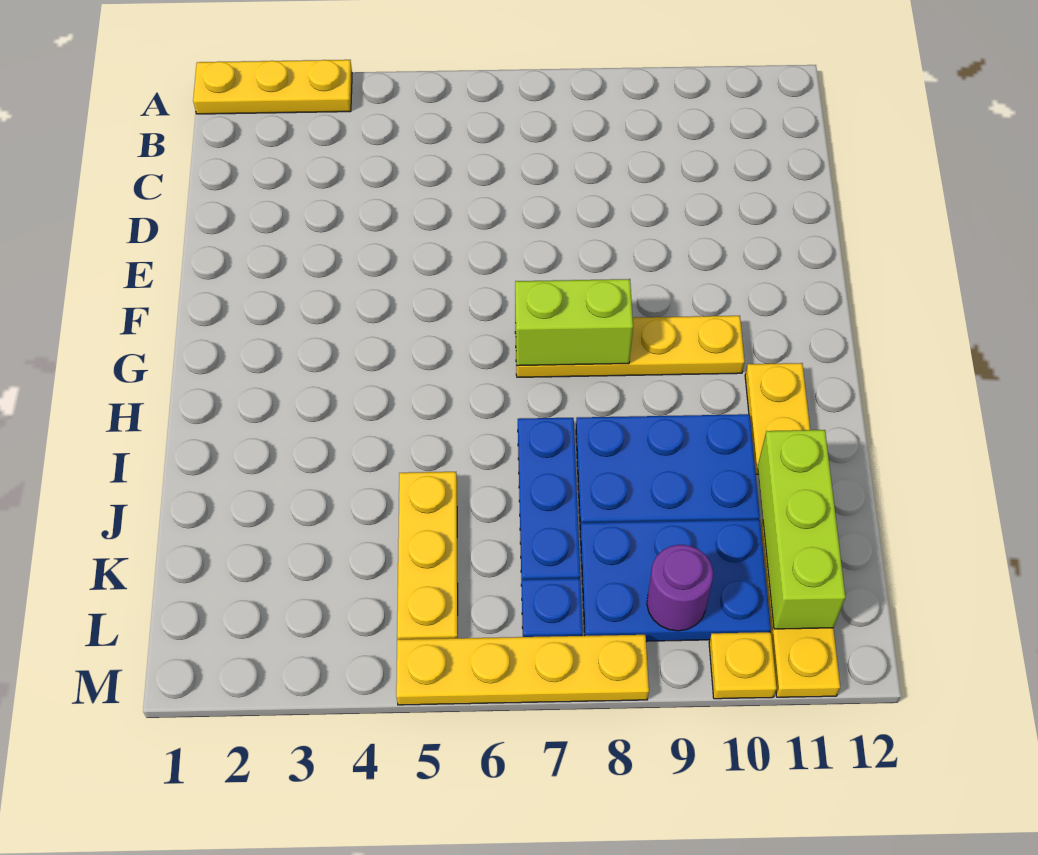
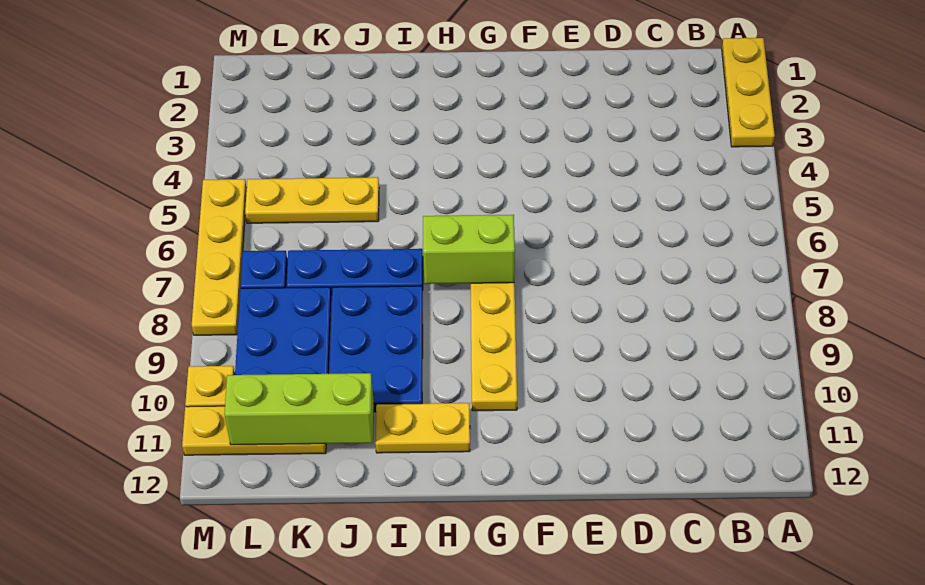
lime 1x2 brick [515,279,633,366] -> lime 1x2 brick turned to [423,215,515,284]
purple 1x1 round brick [647,545,713,631] -> none

